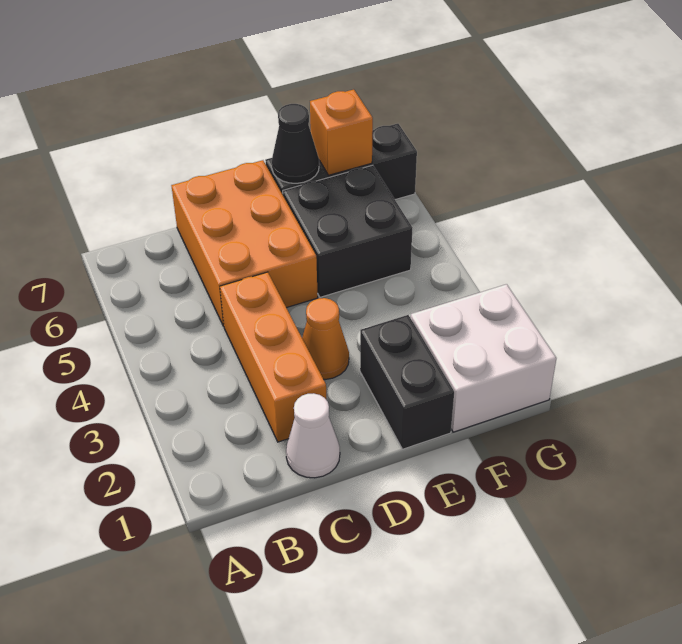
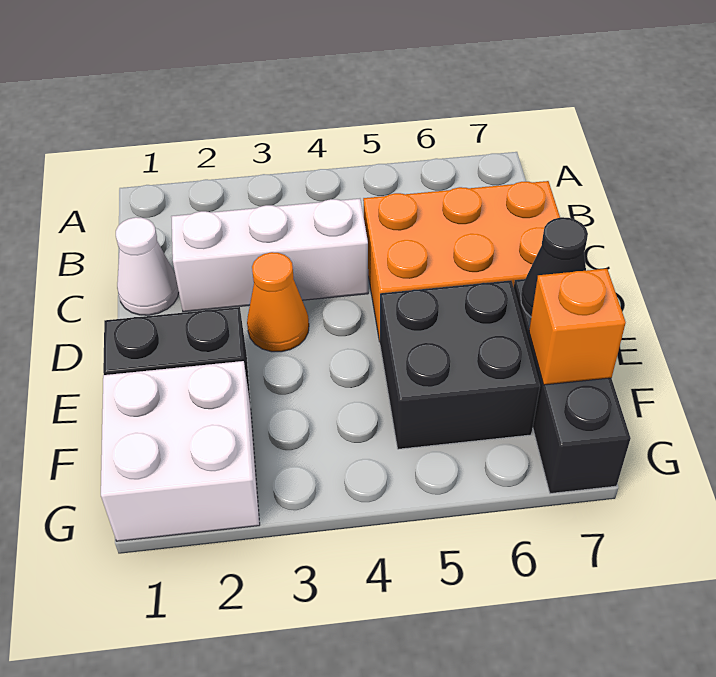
orange 1x3 brick [220,272,326,442] -> white 1x3 brick [171,199,368,312]

